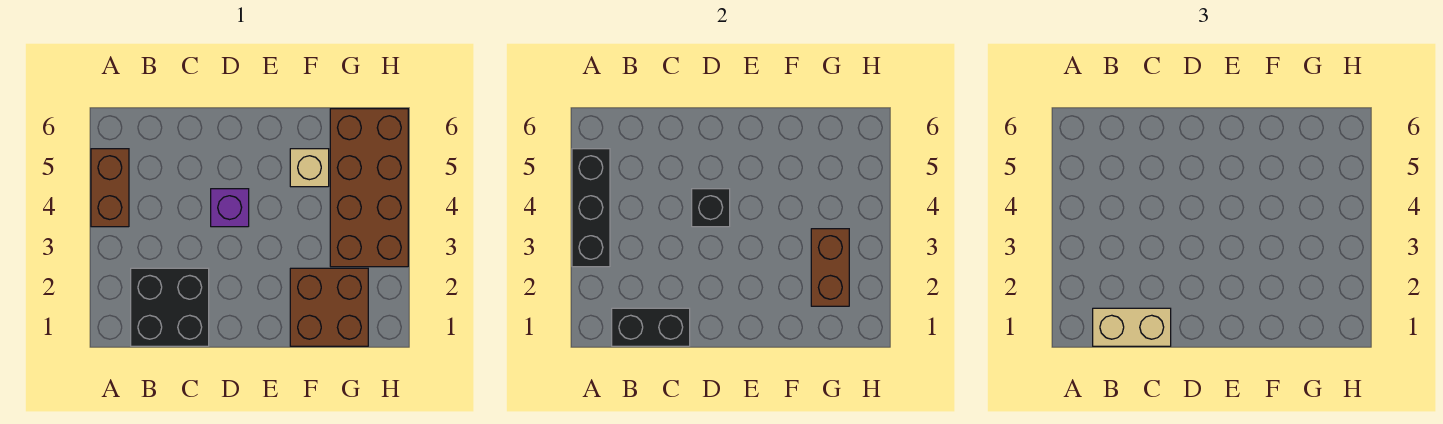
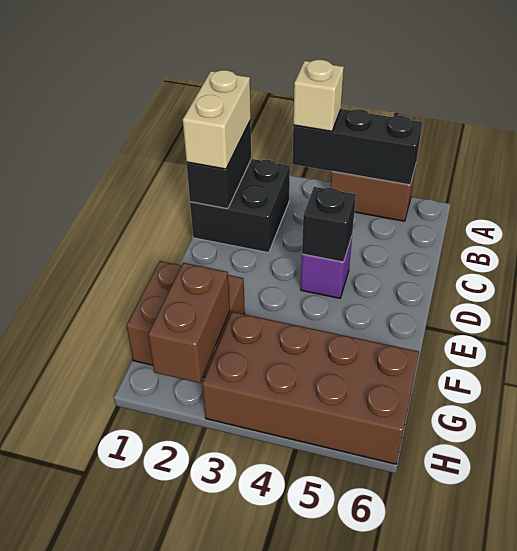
tan 1x1 brick [290,149,329,187] -> tan 1x1 brick moved to [293,60,344,131]
brown 1x2 brick [811,229,849,306] -> brown 1x2 brick turned to [148,263,230,383]

